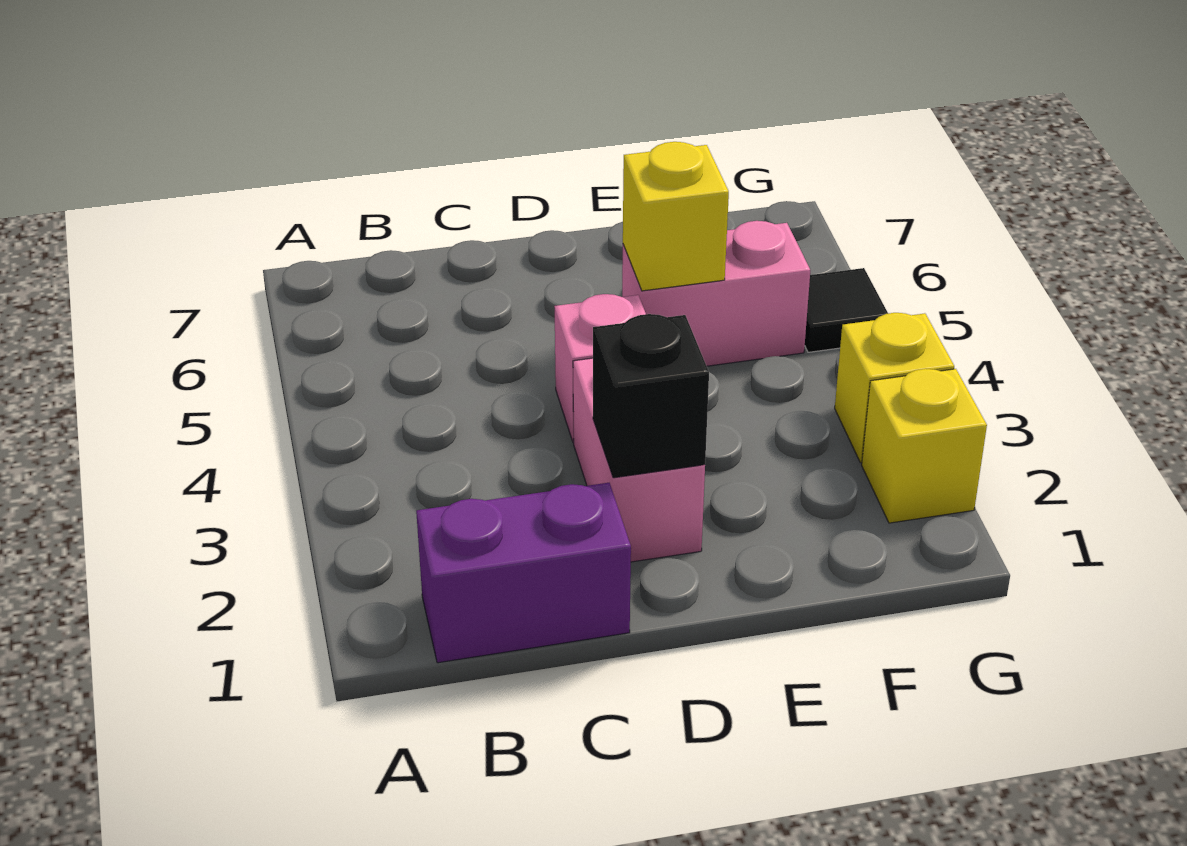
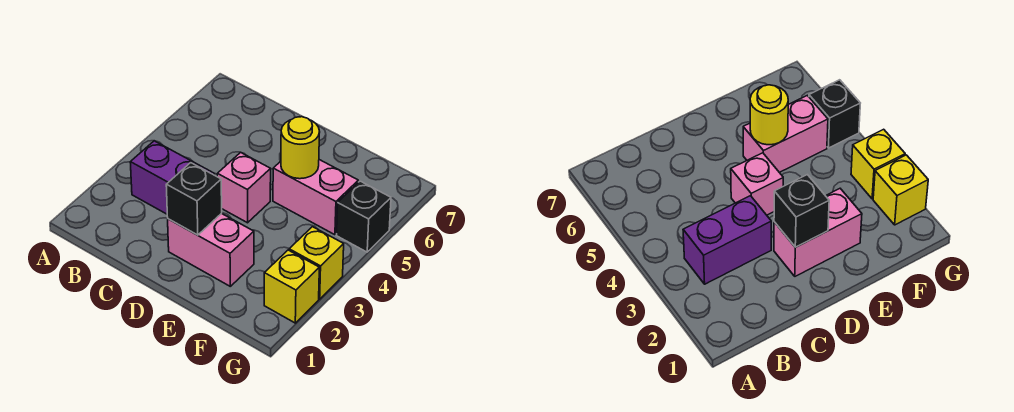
purple 1x2 brick [416,483,631,663] -> purple 1x2 brick moved to [130,141,215,214]
pink 1x2 brick [573,358,705,562] -> pink 1x2 brick turned to [168,213,254,286]
yellow 1x1 brick [623,142,729,291] -> yellow 1x1 round brick [281,117,320,179]
black 1x1 tile [805,268,888,352] -> black 1x1 brick [336,181,391,252]

